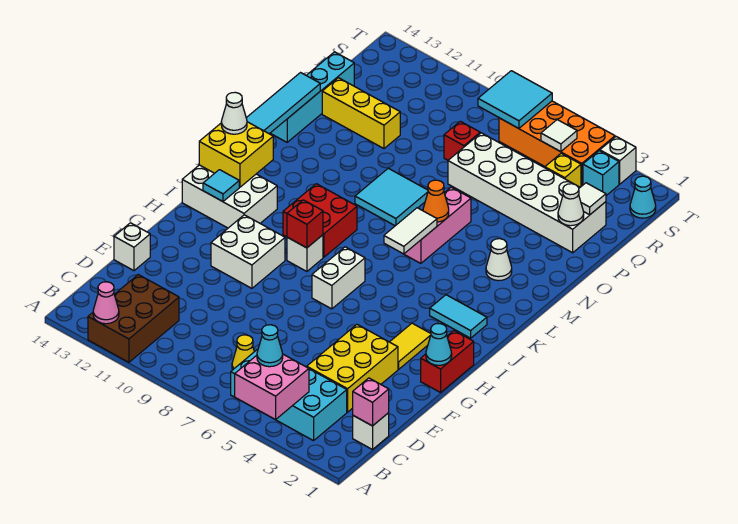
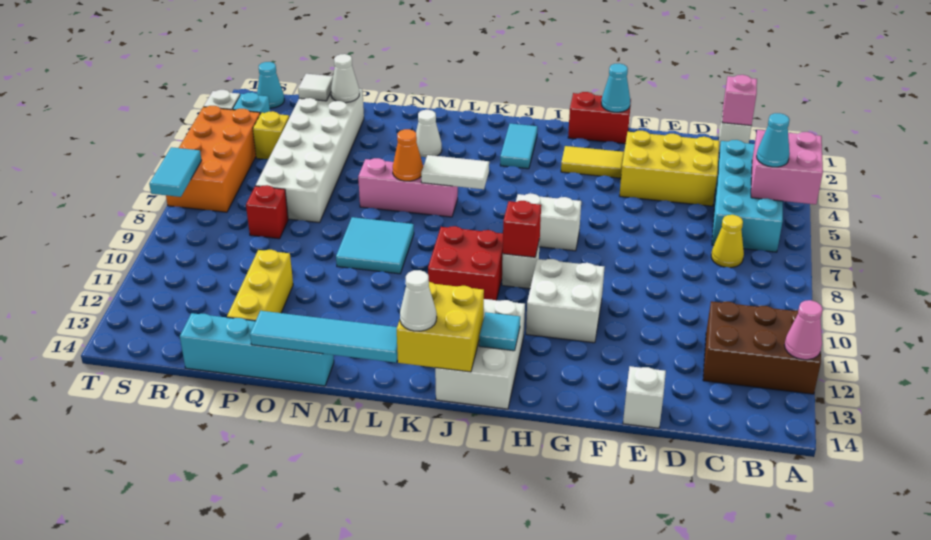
white 1x1 tile [541,120,577,152] -> none
cyan 2x2 tile [478,71,552,128] -> cyan 1x2 tile [149,147,202,197]

